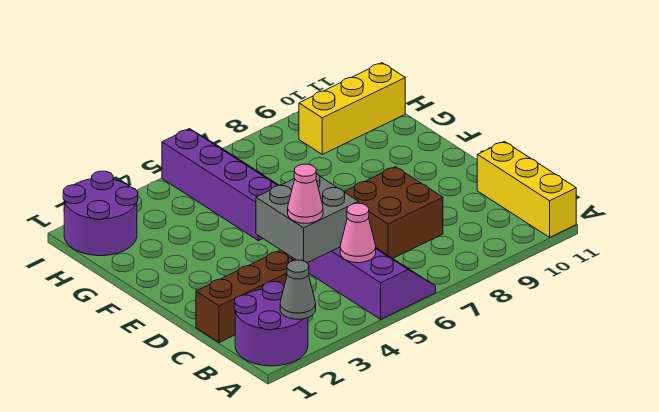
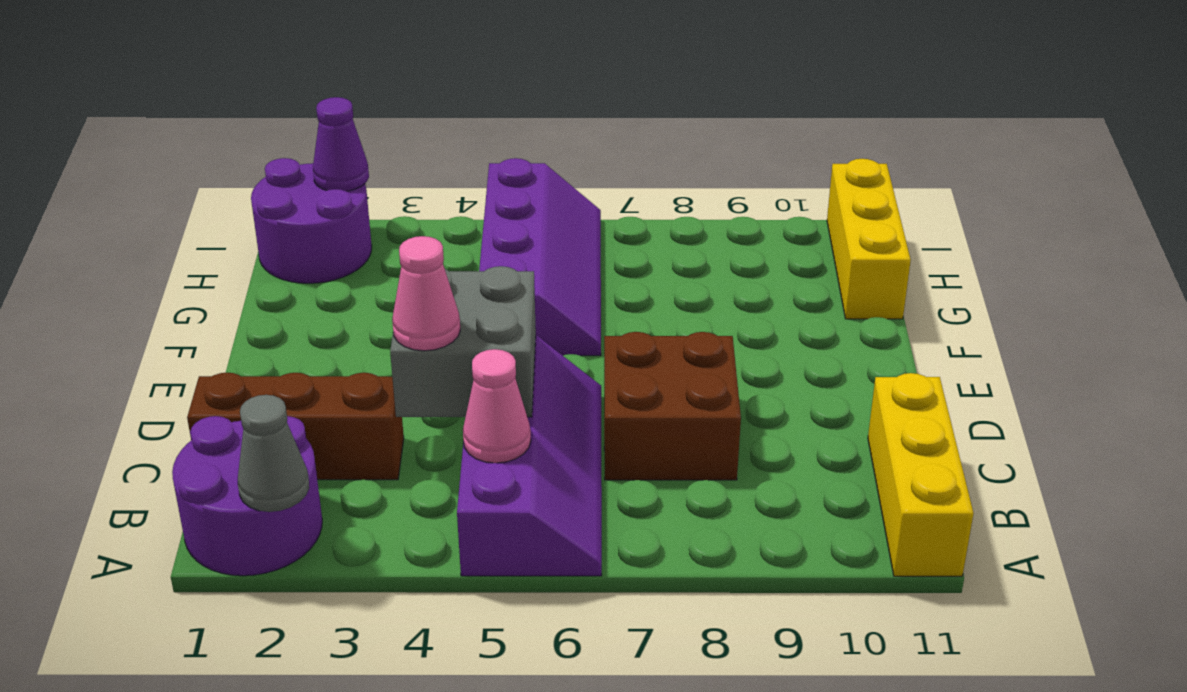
yellow 1x3 brick [299,63,405,154] -> yellow 1x3 brick turned to [827,159,911,319]
none -> purple 1x1 cone [313,97,369,191]

